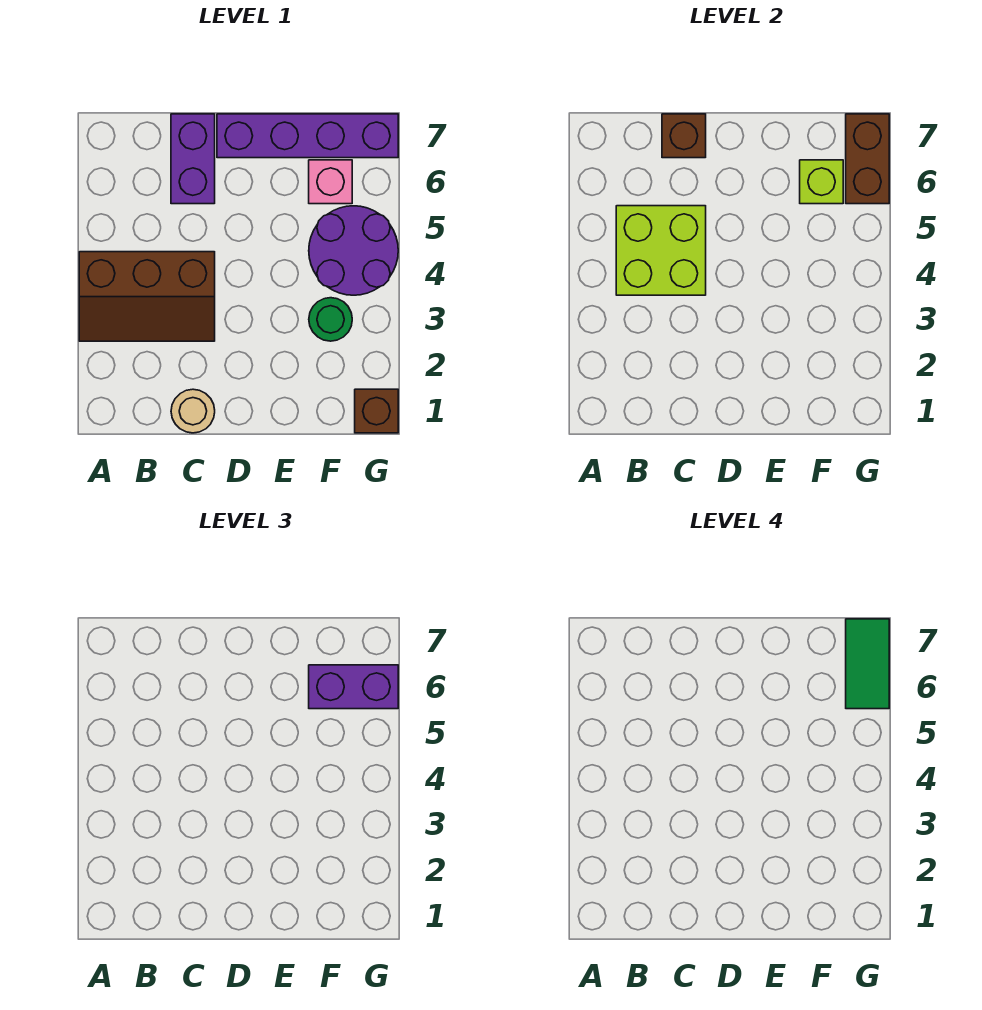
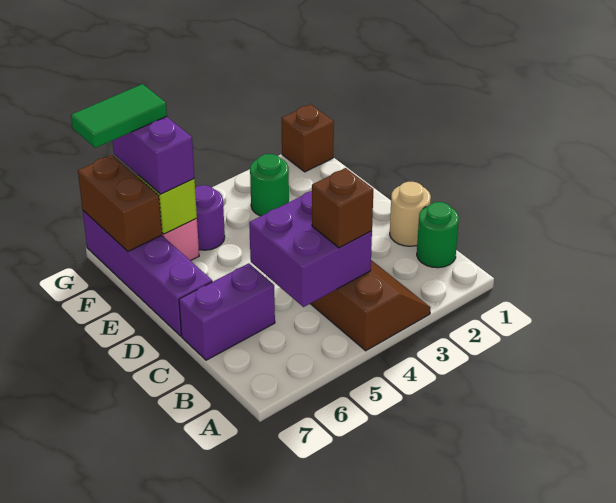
none -> green 1x1 round brick [417,202,459,268]
lime 2x2 brick [616,206,706,295] -> purple 2x2 brick [249,191,372,307]
brown 1x1 brick [662,114,706,158] -> brown 1x1 brick moved to [312,168,373,248]
purple 2x2 round brick [309,206,398,295] -> purple 1x1 round brick [195,185,225,250]
brown 1x2 brick [846,114,889,204] -> brown 1x2 brick turned to [78,155,162,251]

